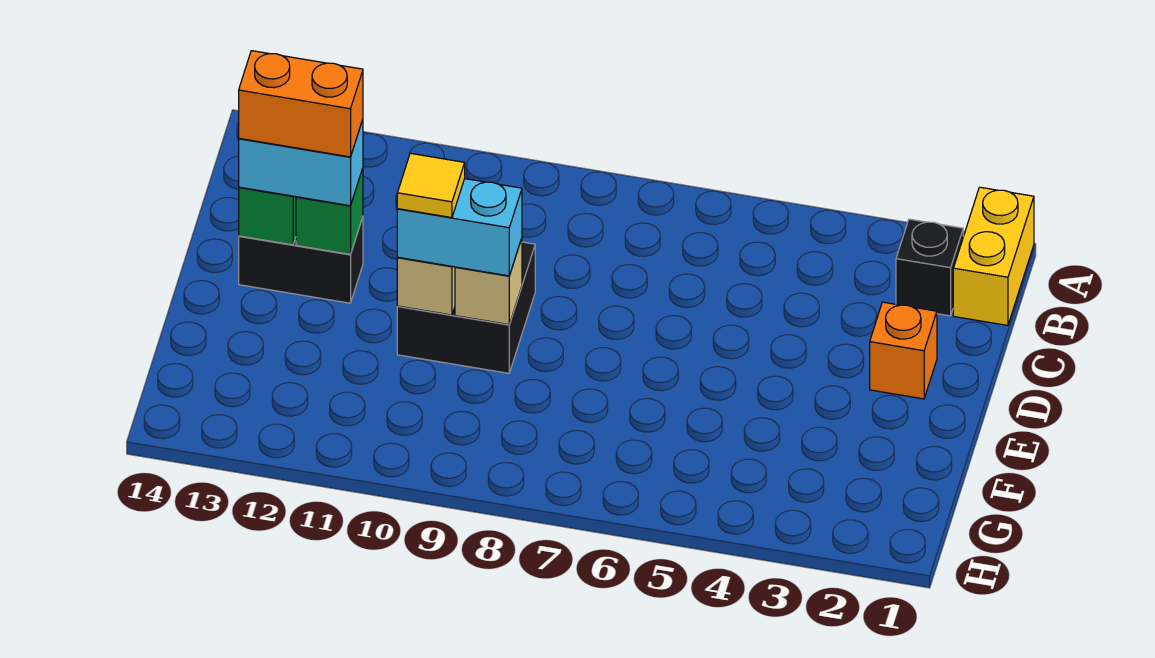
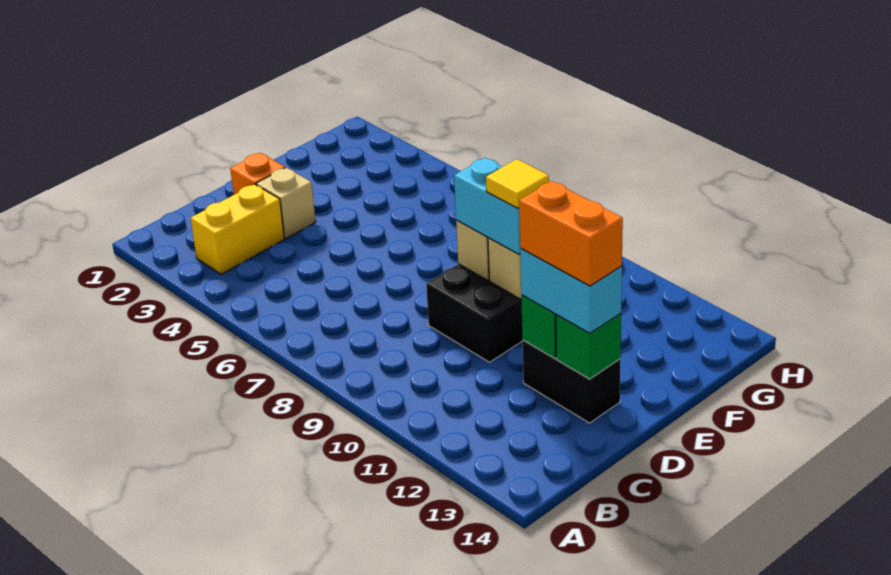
yellow 1x2 brick [953,187,1034,325] -> yellow 1x2 brick moved to [191,184,284,274]
black 1x1 brick [896,219,963,316] -> none
none -> tan 1x1 brick [256,168,315,239]

